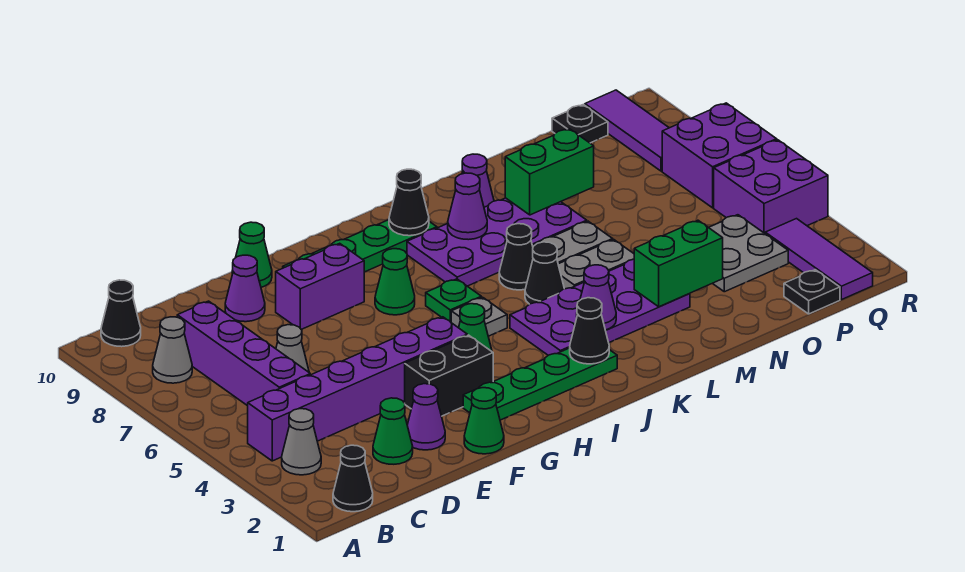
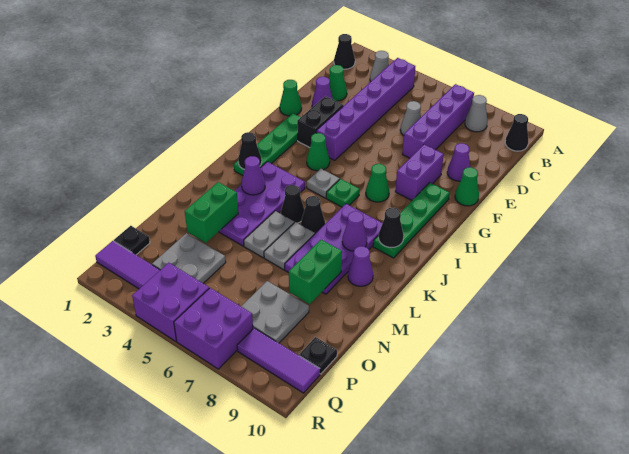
purple 1x4 brick [177,301,310,406] -> purple 1x4 brick turned to [403,84,474,158]
none -> grey 2x2 plate [241,281,309,343]

